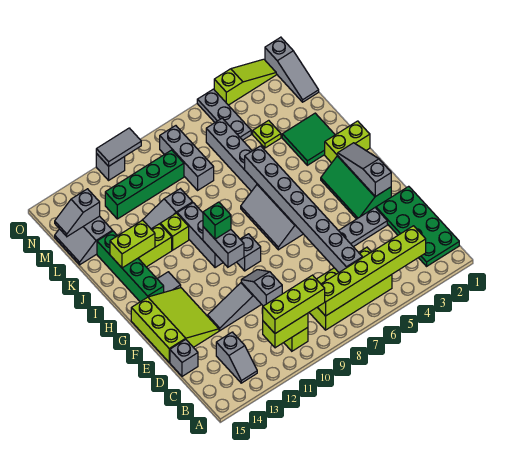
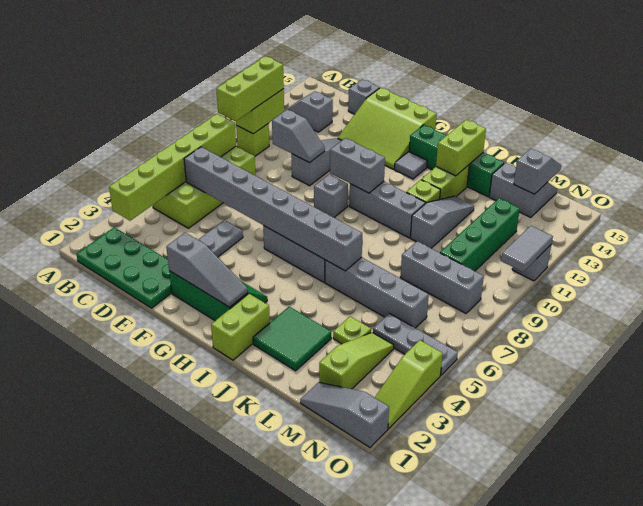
green 1x1 brick [203,202,231,239] -> none
none -> lime 1x3 slope [319,333,394,389]

